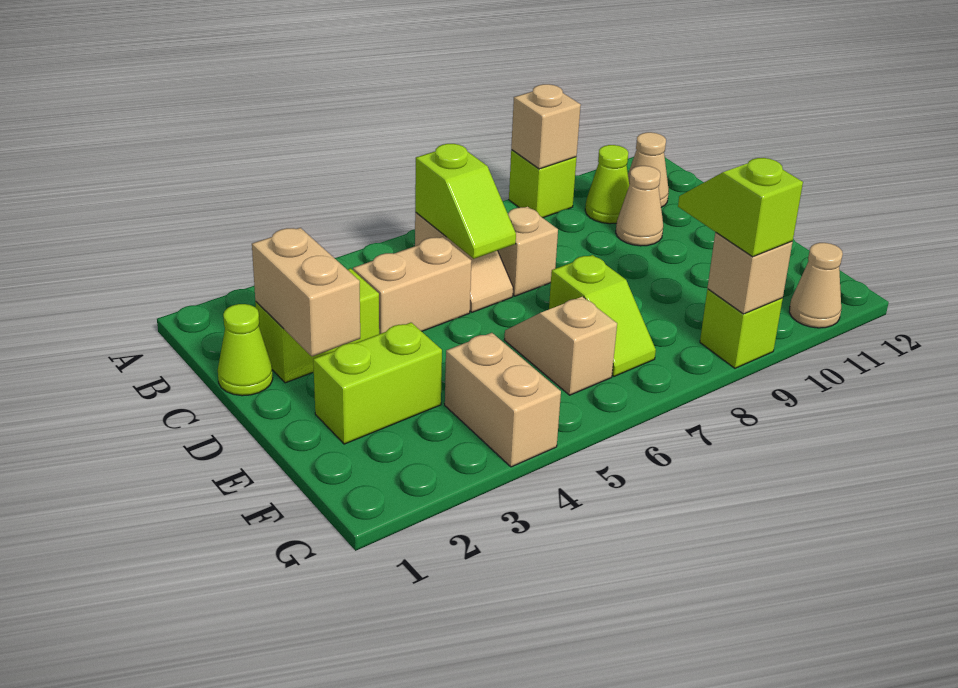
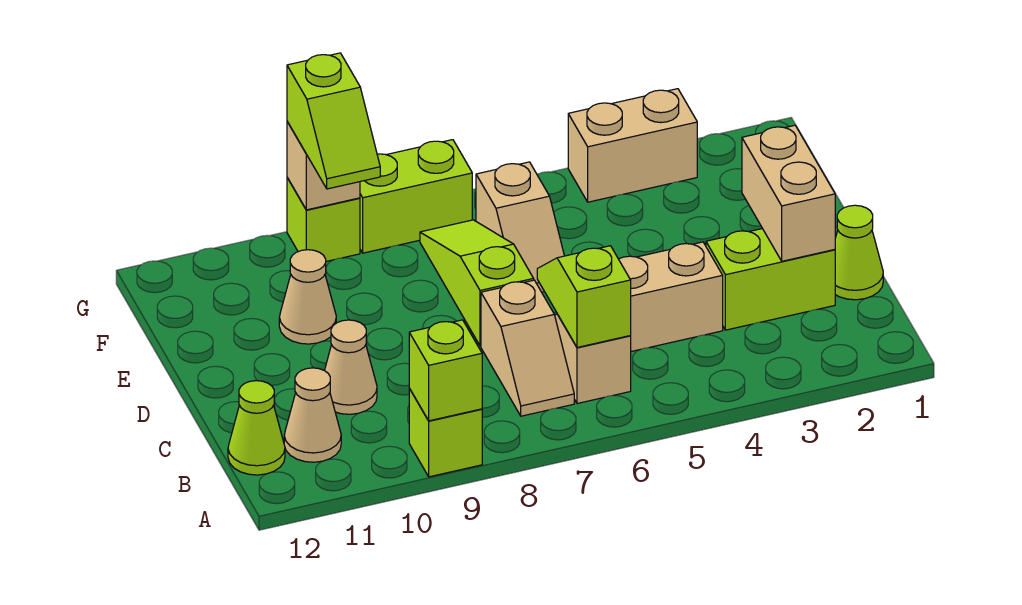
tan 1x1 brick [511,84,581,169] -> lime 1x1 brick [409,320,482,421]
lime 1x1 cone [585,145,629,224] -> lime 1x1 cone moved to [228,381,285,475]
lime 1x2 brick [313,323,442,444] -> lime 1x2 brick moved to [360,140,472,253]
lime 1x2 slope [549,255,656,376] -> lime 1x3 slope [420,220,534,346]
tan 1x2 brick [445,333,561,467] -> tan 1x2 brick turned to [568,89,697,202]
tan 1x1 cone [789,243,843,328] -> tan 1x1 cone moved to [279,250,336,344]

